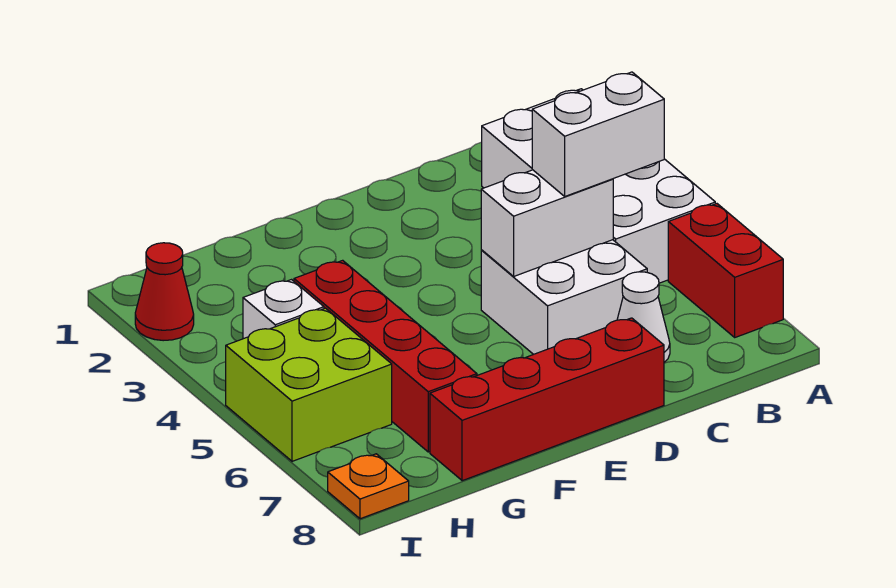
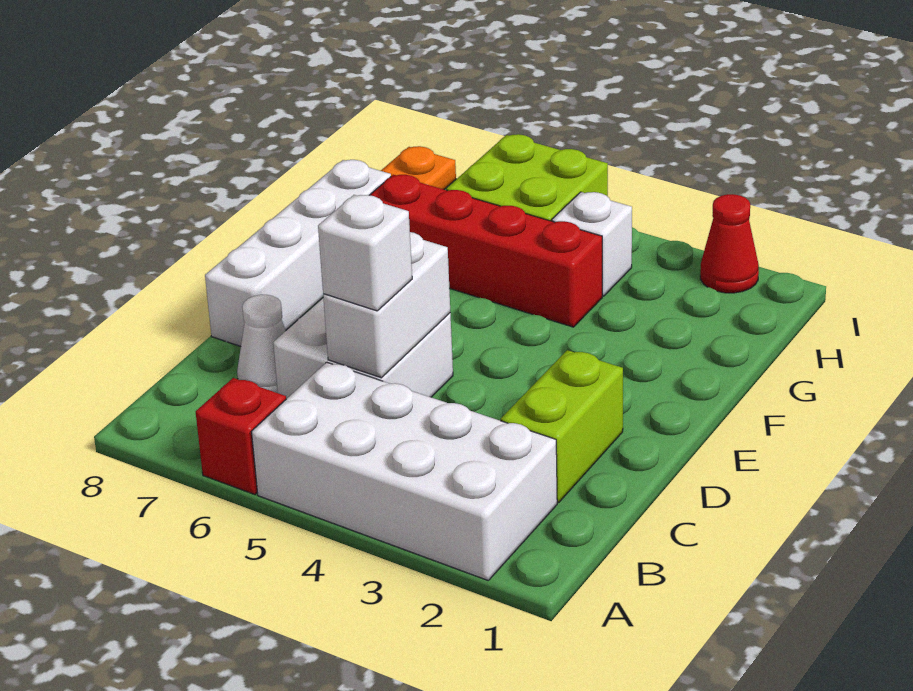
red 1x2 brick [668,204,783,337] -> red 1x1 brick [196,378,286,494]
white 1x2 brick [532,72,664,196] -> white 1x1 brick [318,195,412,311]
none -> lime 1x2 brick [501,350,623,503]
red 1x4 brick [430,318,664,481] -> white 1x4 brick [205,160,391,346]

